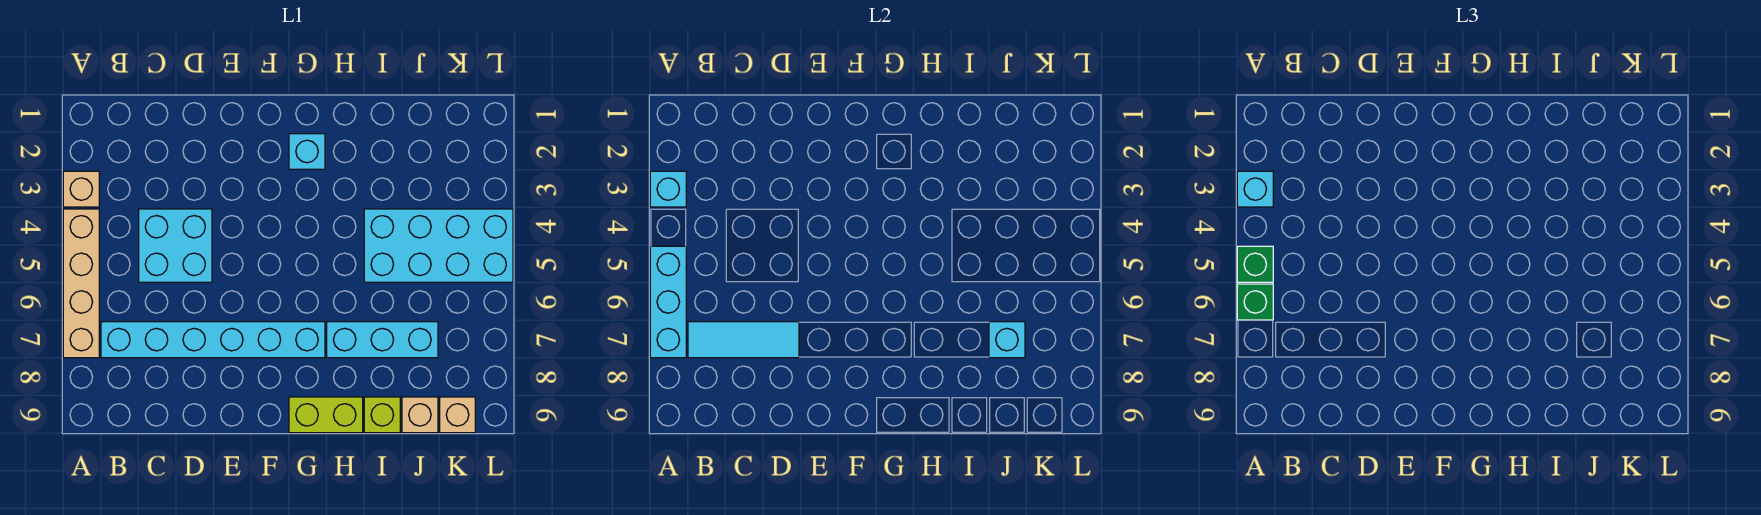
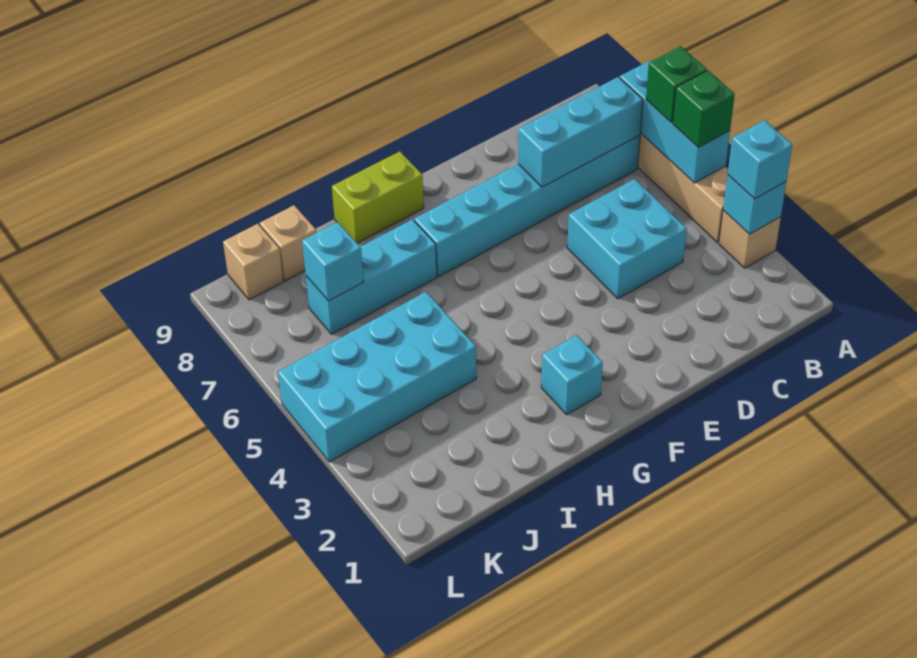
cyan 1x3 tile [688,322,799,358] -> cyan 1x3 brick [518,77,643,187]
lime 1x1 brick [364,397,400,433] -> none

